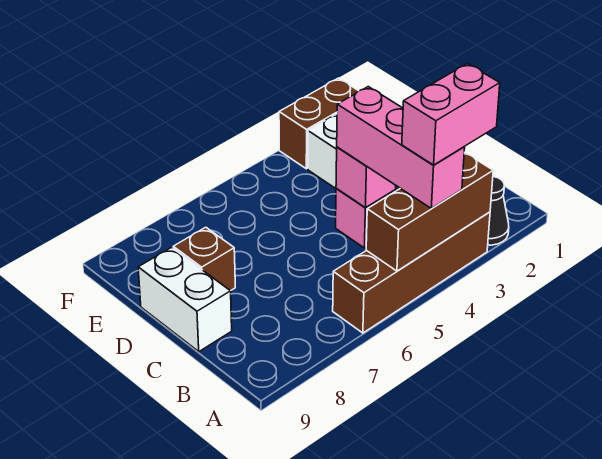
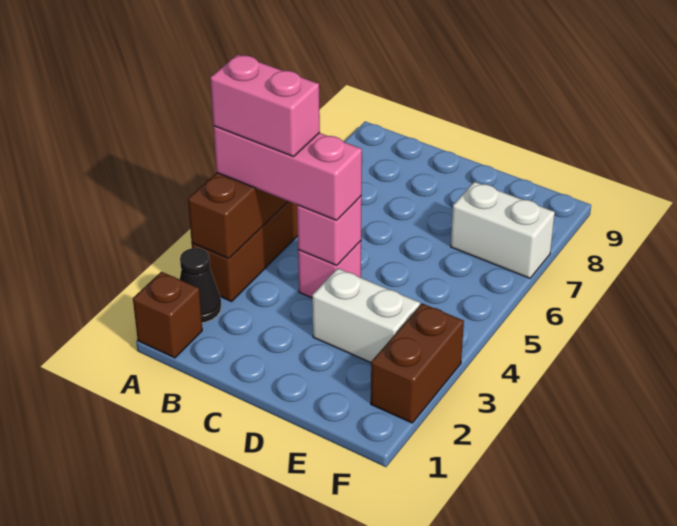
pink 1x2 brick [402,64,500,165] -> pink 1x2 brick turned to [210,54,320,157]
white 1x2 brick [138,247,232,352] -> white 1x2 brick moved to [451,182,555,278]
brown 1x1 brick [173,227,235,291] -> brown 1x1 brick moved to [133,272,202,358]

